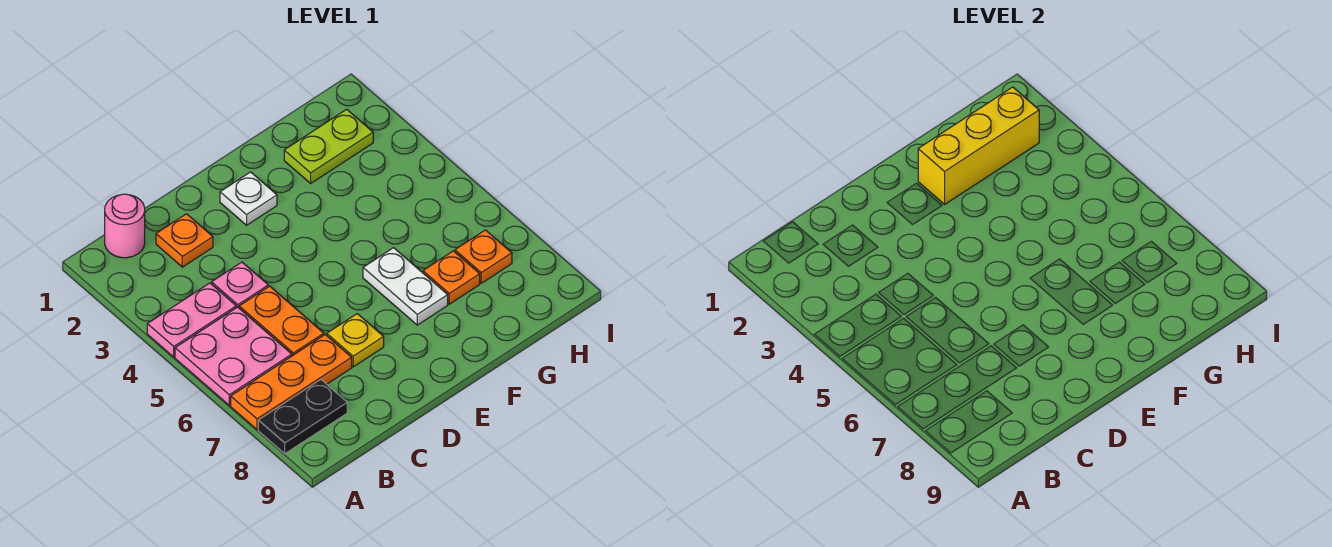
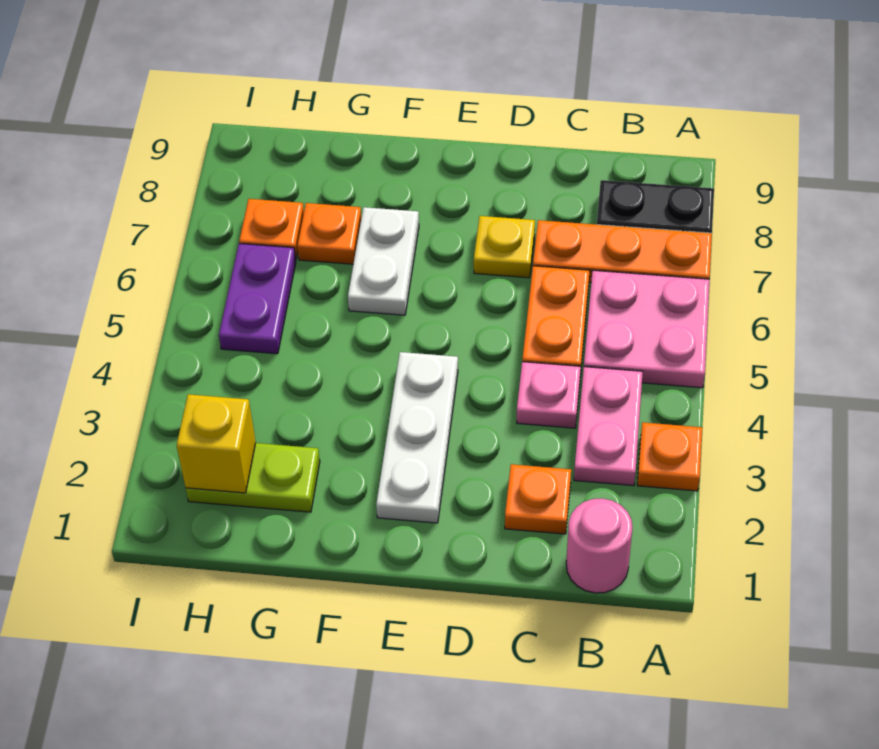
none -> orange 1x1 plate [637,422,702,491]
pink 1x2 plate [147,283,236,357] -> pink 1x2 plate turned to [574,367,643,486]
white 1x1 plate [220,172,277,225] -> white 1x3 plate [376,352,458,523]
yellow 1x3 brick [918,87,1039,204] -> yellow 1x1 brick [177,394,256,493]
none -> purple 1x2 plate [219,244,296,354]

